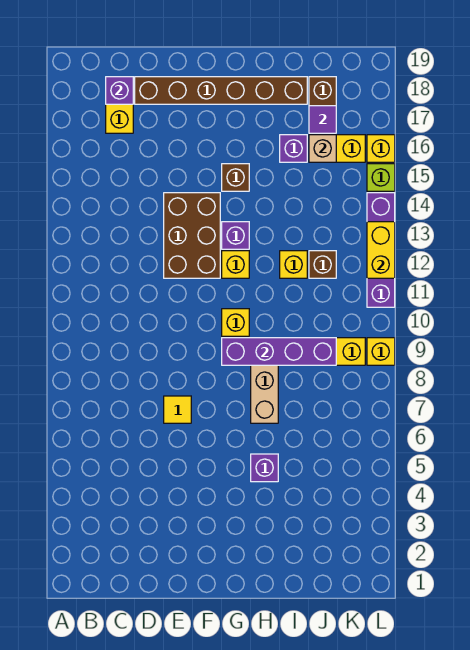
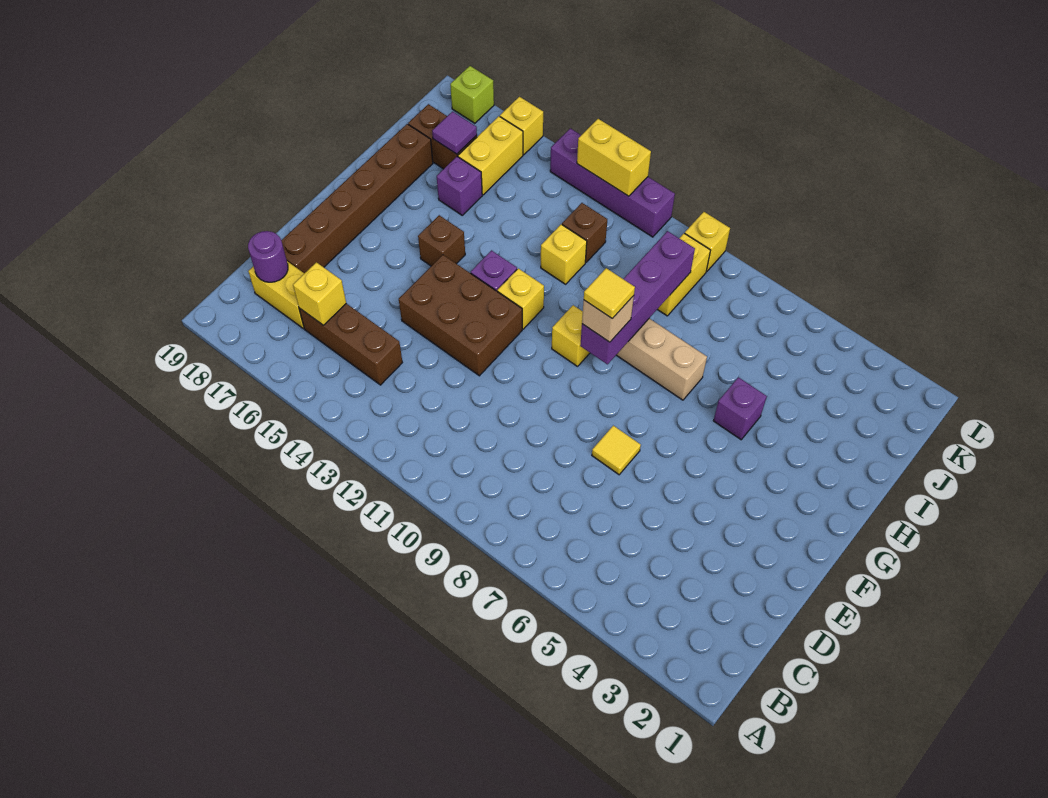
none -> brown 1x3 brick [299,304,402,385]
none -> yellow 1x1 brick [293,262,346,325]
purple 1x1 brick [106,77,133,104] -> purple 1x1 round brick [248,231,288,282]
none -> yellow 1x1 tile [584,268,635,319]
tan 1x1 brick [309,135,336,162] -> tan 1x1 brick moved to [582,296,634,342]
lime 1x1 brick [367,164,395,191] -> lime 1x1 brick moved to [450,66,494,123]

